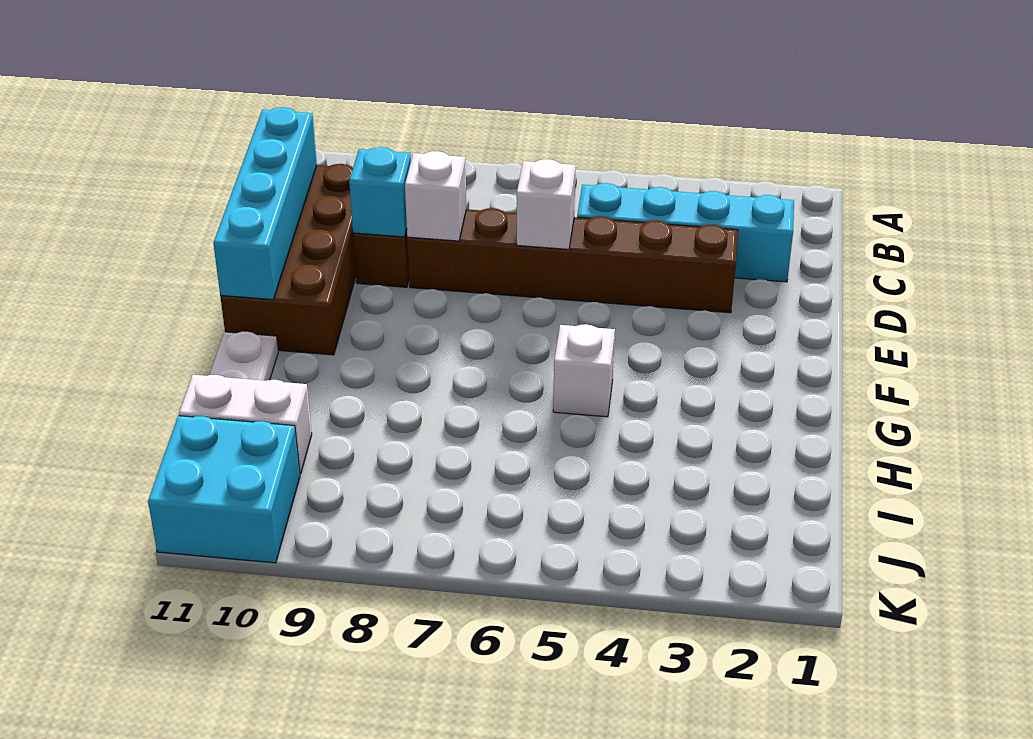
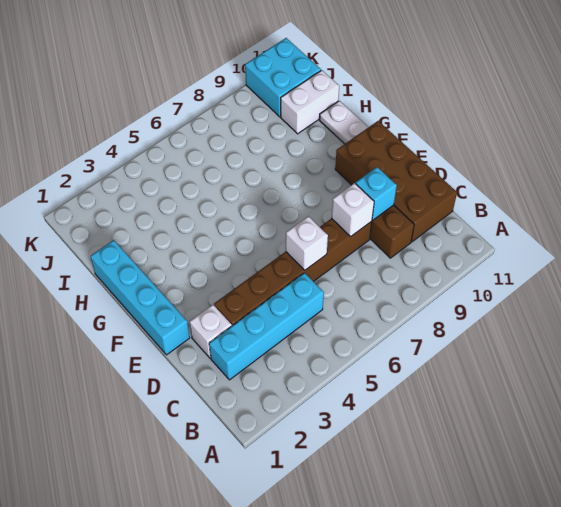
cyan 1x4 brick [213,107,317,300] -> cyan 1x4 brick moved to [90,240,190,355]
white 1x1 brick [553,324,615,417] -> white 1x1 brick moved to [190,305,232,358]

